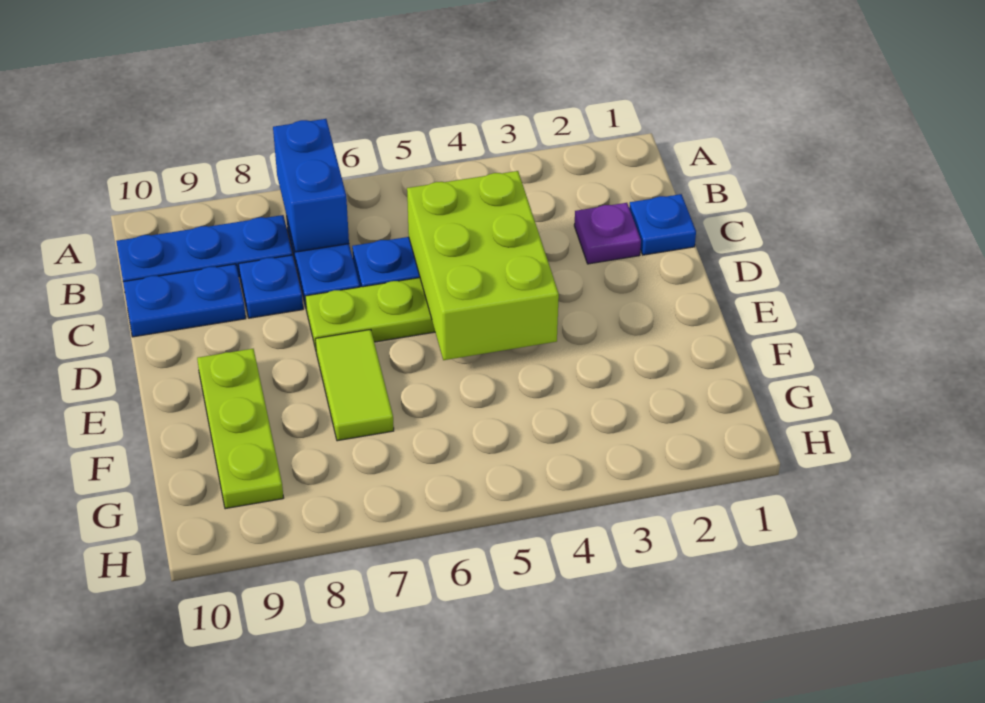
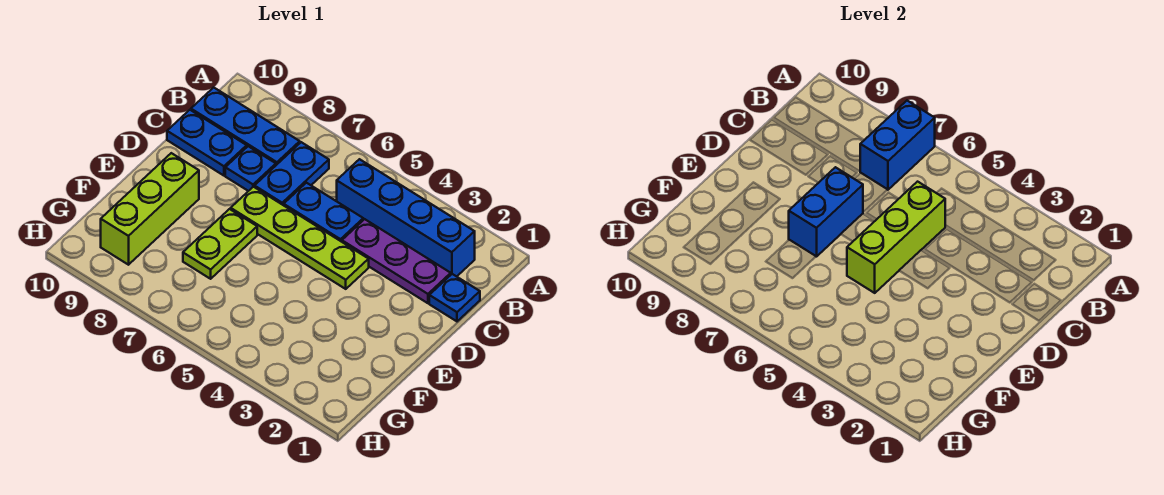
none -> blue 1x4 brick [337,159,475,277]
purple 1x1 plate [574,203,641,264] -> purple 1x3 plate [342,219,451,303]
lime 2x3 brick [407,171,559,360] -> lime 1x3 brick [847,182,945,293]
none -> blue 1x2 brick [789,167,863,257]
lime 1x2 tile [315,330,394,441] -> lime 1x2 plate [183,209,257,279]
lime 1x3 plate [197,349,284,509] -> lime 1x3 brick [101,153,199,265]

